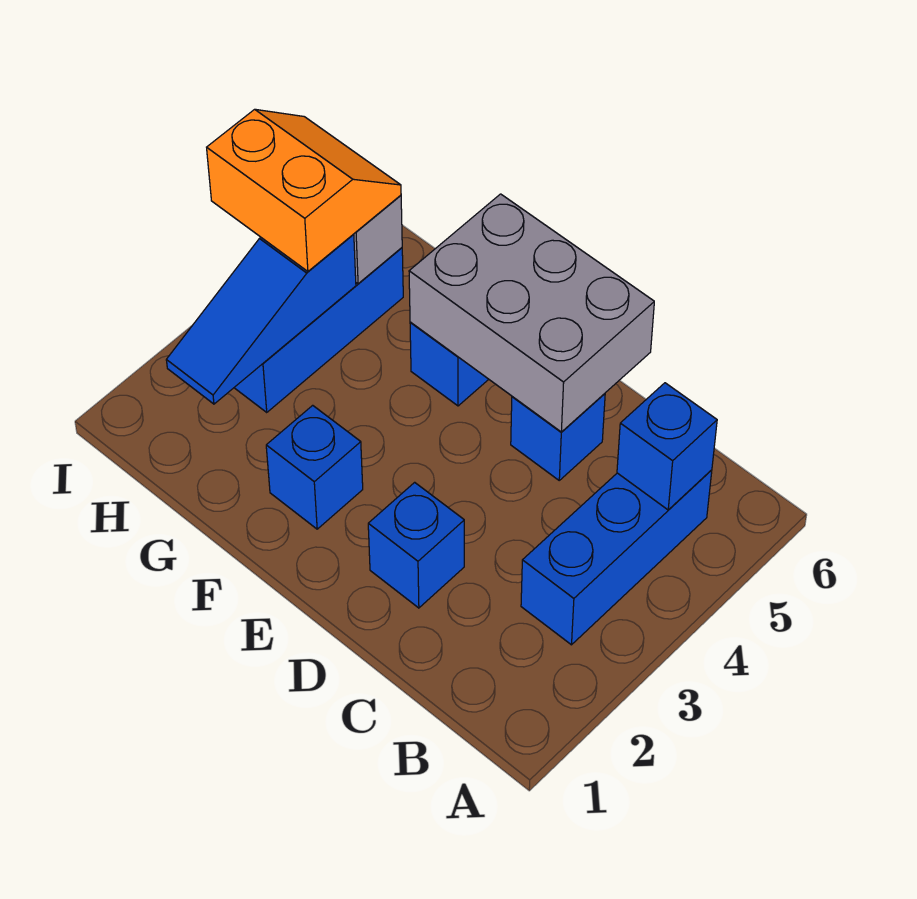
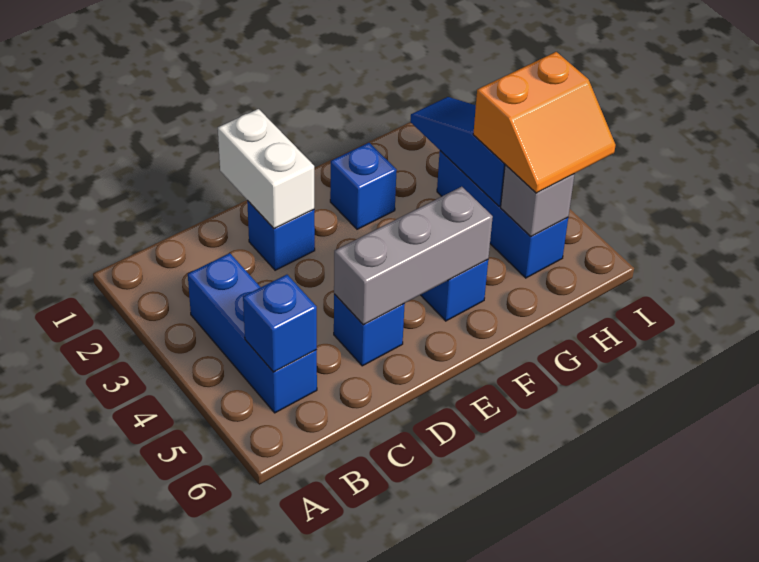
none -> white 1x2 brick [218,109,314,229]
grey 2x3 brick [409,194,654,432] -> grey 1x3 brick [334,187,493,325]

